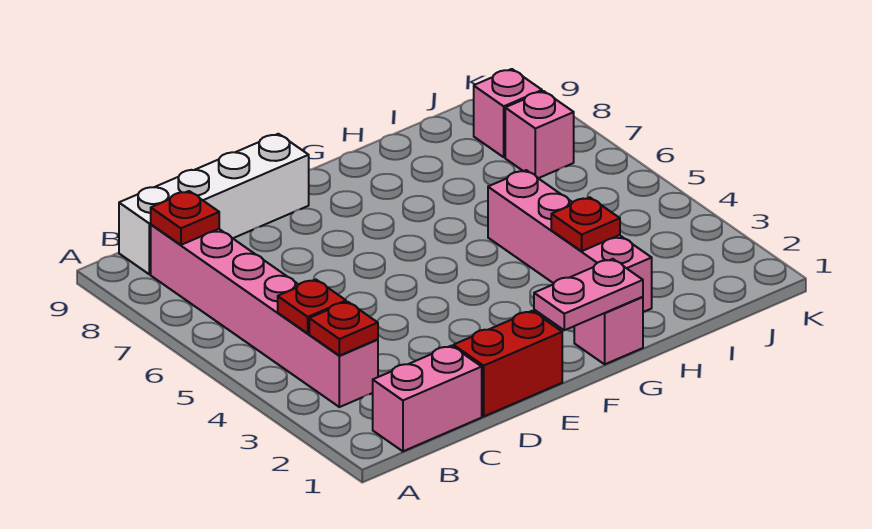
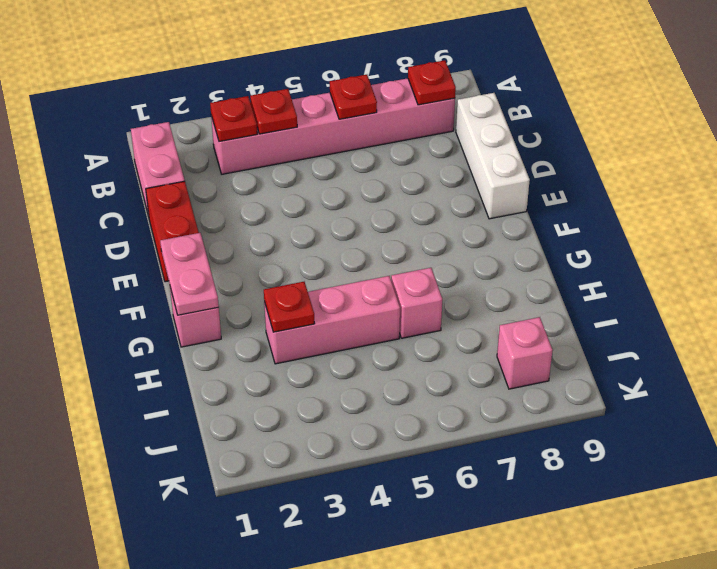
none -> red 1x1 plate [330,75,377,119]
white 1x4 brick [119,134,309,274] -> white 1x3 brick [456,93,530,219]
pink 1x4 brick [488,170,652,312] -> pink 1x3 brick [264,276,400,364]
pink 1x1 brick [505,91,574,178] -> pink 1x1 brick moved to [391,268,442,338]

